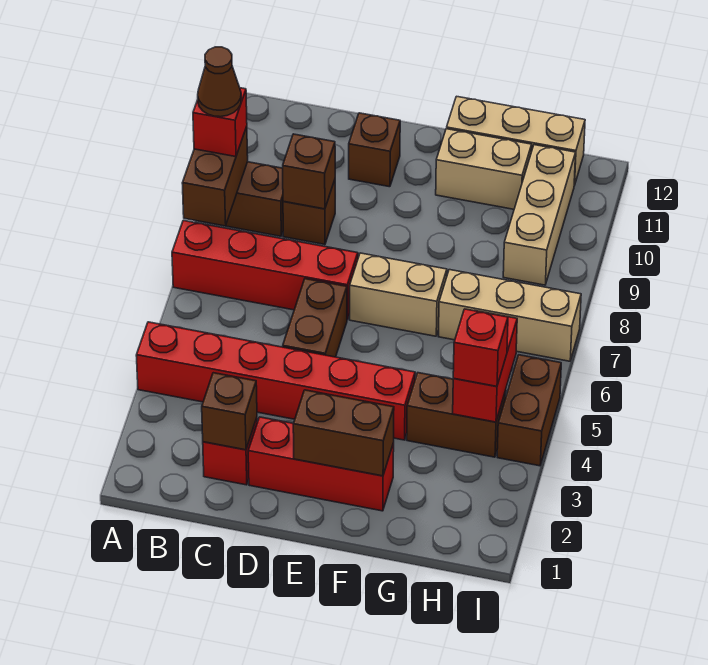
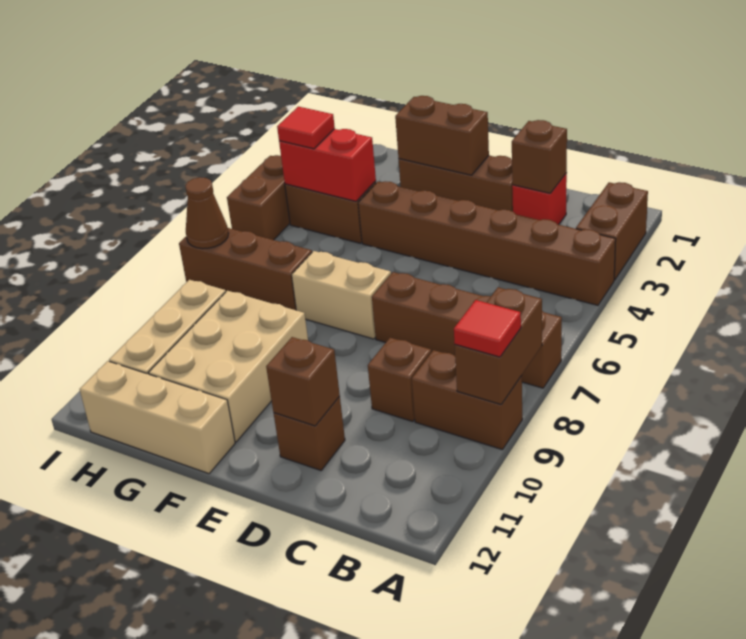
red 1x6 brick [136,322,415,440] -> brown 1x6 brick [358,181,616,305]
red 1x4 brick [172,220,358,320] -> brown 1x4 brick [372,272,562,388]
red 1x1 brick [193,88,247,157] -> red 1x1 tile [454,300,521,357]
brown 1x1 cone [198,47,241,117] -> brown 1x1 cone moved to [185,177,229,249]
brown 1x1 brick [283,134,335,209] -> brown 1x1 brick moved to [266,337,340,426]
red 1x3 brick [248,417,394,511] -> brown 1x3 brick [399,156,513,212]
brown 1x2 brick [283,279,347,357] -> brown 1x2 brick moved to [576,182,648,280]
tan 1x2 brick [436,129,532,209] -> tan 2x3 brick [149,291,308,442]
tan 1x3 brick [439,270,581,361] -> brown 1x3 brick [179,228,312,310]
red 1x2 brick [453,310,517,422] -> red 1x2 brick turned to [279,129,376,201]
red 1x1 brick [453,309,508,386] -> red 1x1 tile [277,107,335,149]

